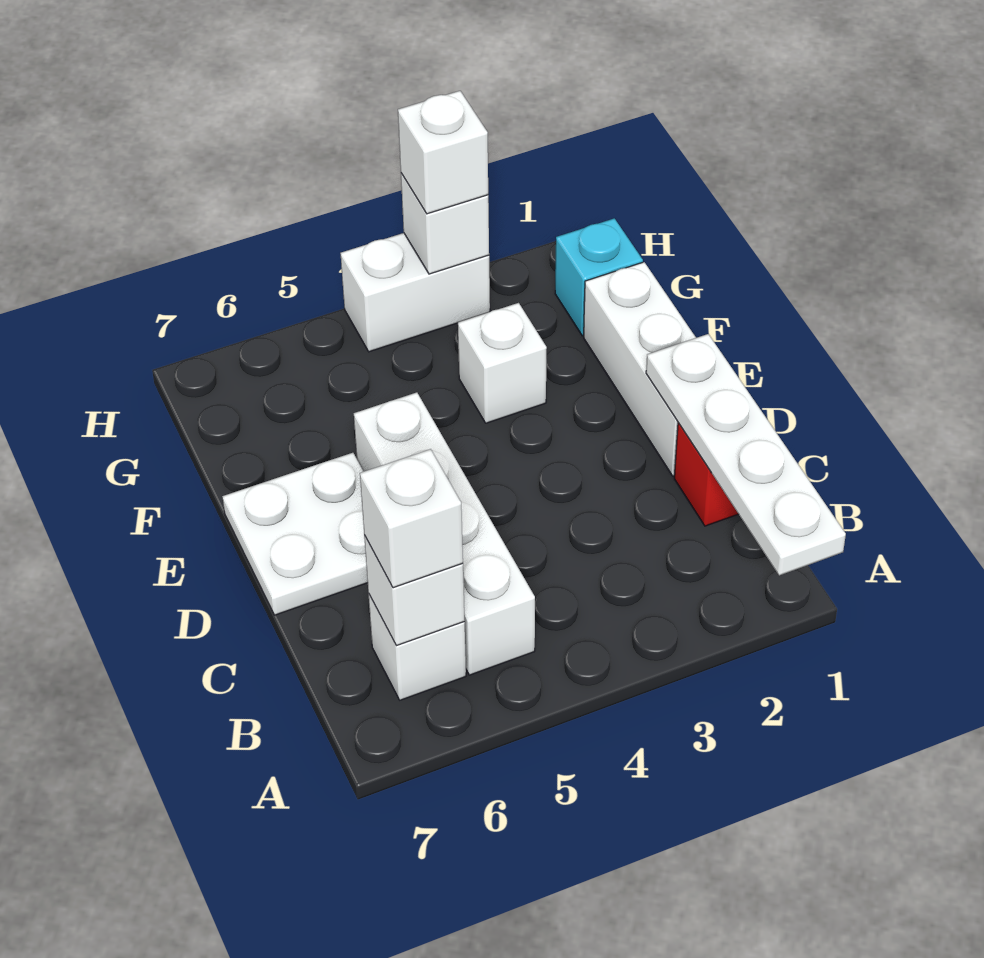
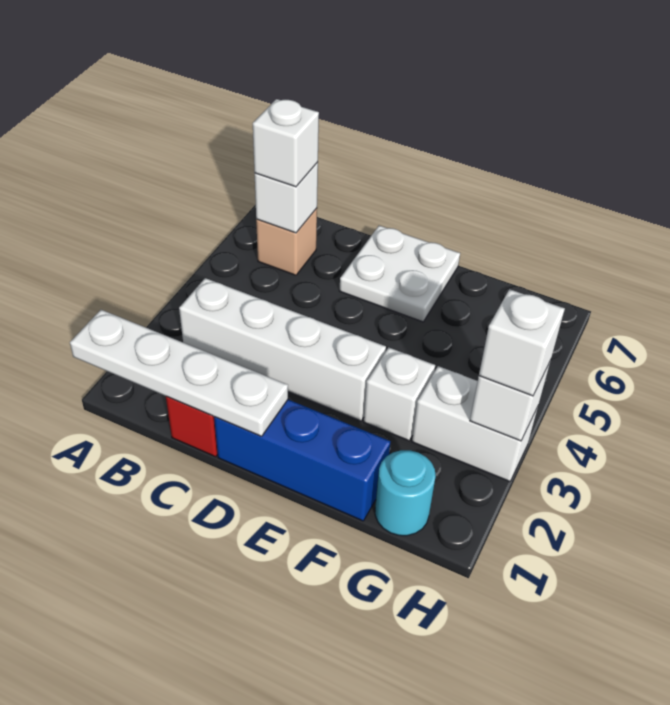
white 1x4 brick [354,392,535,675] -> white 1x4 brick moved to [179,278,386,421]
white 1x1 brick [368,593,466,700] -> tan 1x1 brick [256,208,317,275]
white 1x3 brick [584,262,696,476] -> blue 1x3 brick [214,400,390,521]
cyan 1x1 brick [555,218,643,336] -> cyan 1x1 round brick [375,450,436,536]
white 1x2 brick [340,233,490,352] -> white 1x2 brick turned to [412,366,538,481]

